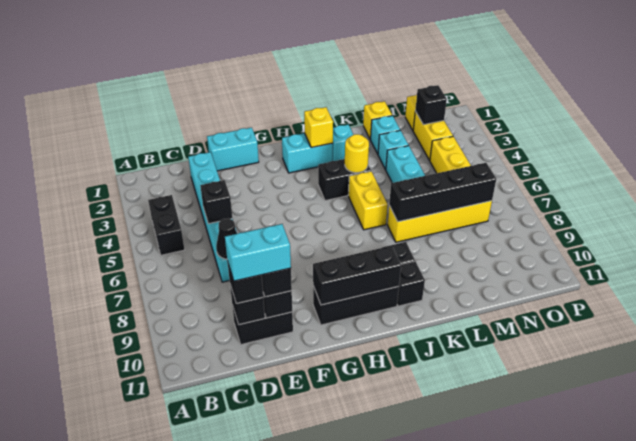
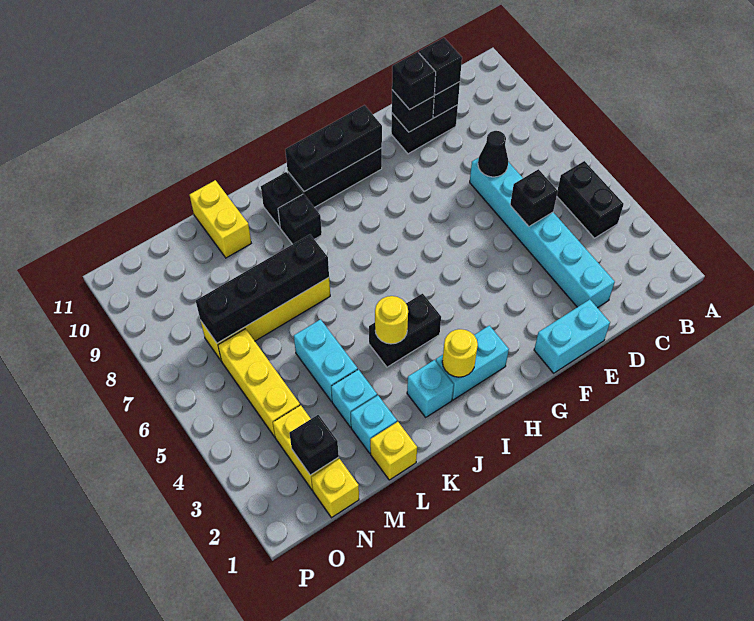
cyan 1x2 brick [225,224,291,281] -> none
yellow 1x1 brick [304,107,333,148] -> yellow 1x1 round brick [442,329,478,377]
yellow 1x2 brick [348,171,388,230] -> yellow 1x2 brick moved to [190,180,251,258]

